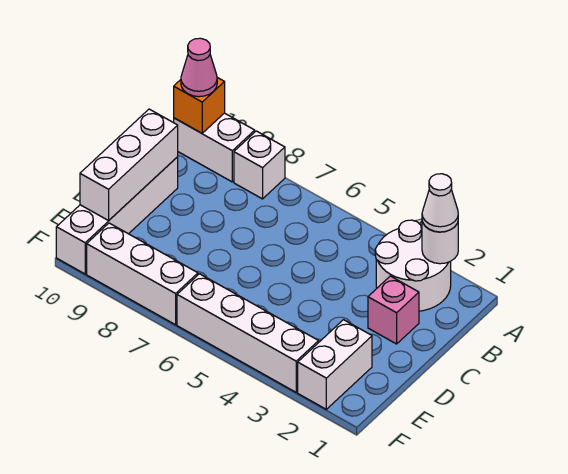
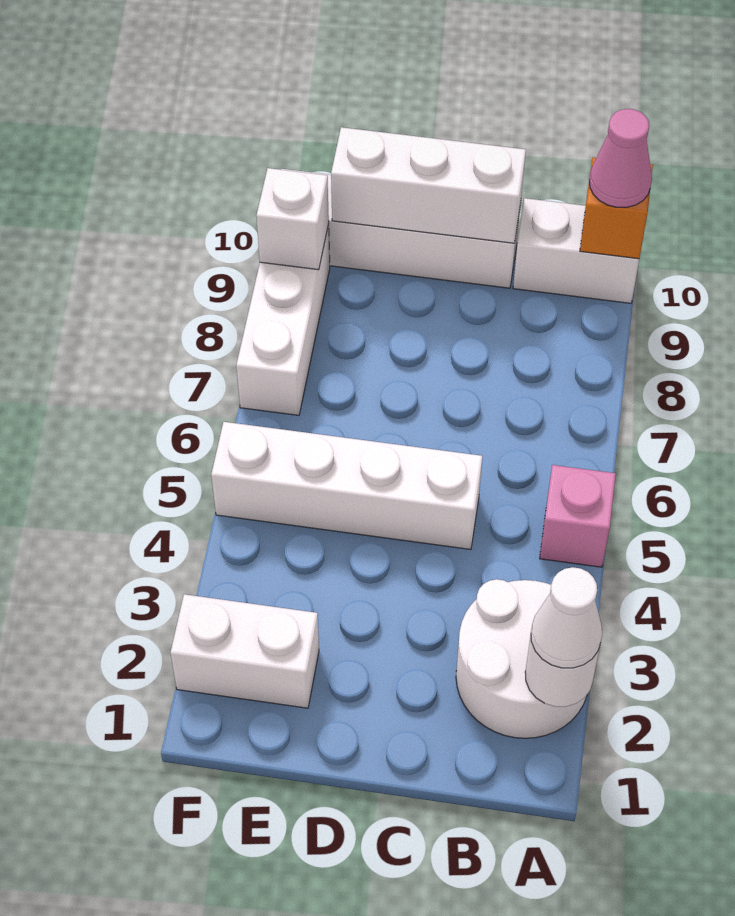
white 1x1 brick [234,131,285,199] -> white 1x1 brick moved to [256,168,329,270]
white 1x2 brick [174,113,255,182] -> white 1x2 brick turned to [513,198,639,303]
pink 1x1 brick [368,276,419,344] -> pink 1x1 brick moved to [540,465,616,567]
white 1x4 brick [177,274,319,392] -> white 1x4 brick turned to [211,422,482,550]

